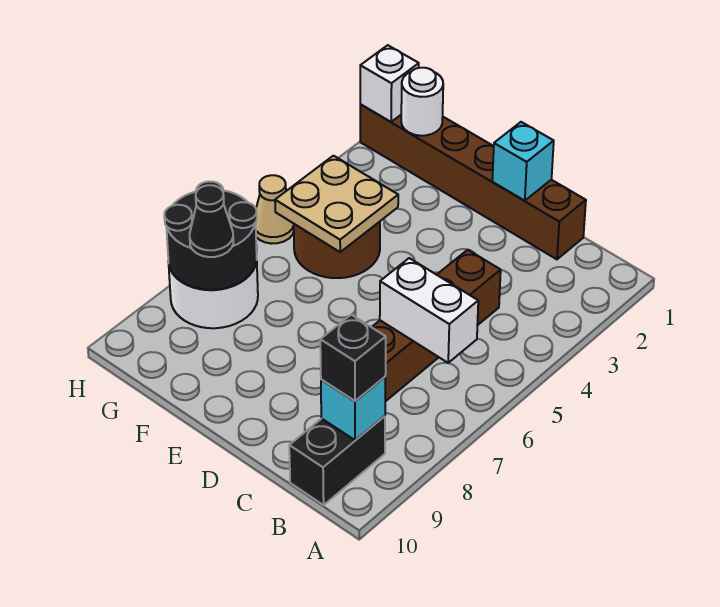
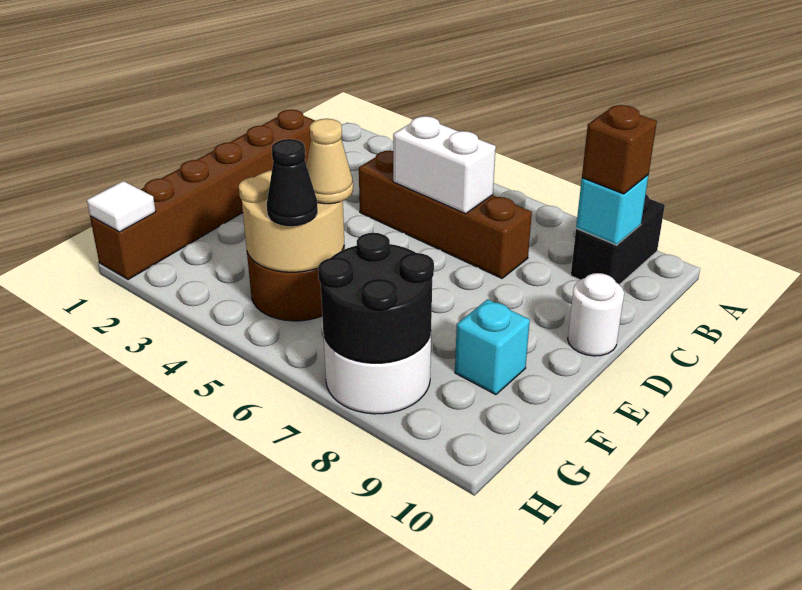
white 1x2 brick [380,258,478,363] -> white 1x2 brick turned to [393,116,496,214]
black 1x2 brick [289,416,385,505] -> black 1x2 brick turned to [571,194,665,285]
black 1x1 brick [320,315,386,401] -> brown 1x1 brick [582,105,657,194]
cyan 1x1 brick [492,122,554,201] -> cyan 1x1 brick moved to [455,299,530,395]
tan 2x2 plate [275,156,398,252] -> tan 2x2 round brick [239,170,344,272]
white 1x1 round brick [401,68,443,136] -> white 1x1 round brick moved to [568,273,624,356]
black 1x1 cone [190,185,233,257] -> black 1x1 cone moved to [267,139,318,226]
white 1x1 brick [360,45,419,122] -> white 1x1 tile [87,181,156,232]
tan 1x1 cone [256,175,294,244] -> tan 1x1 cone moved to [307,119,353,204]

